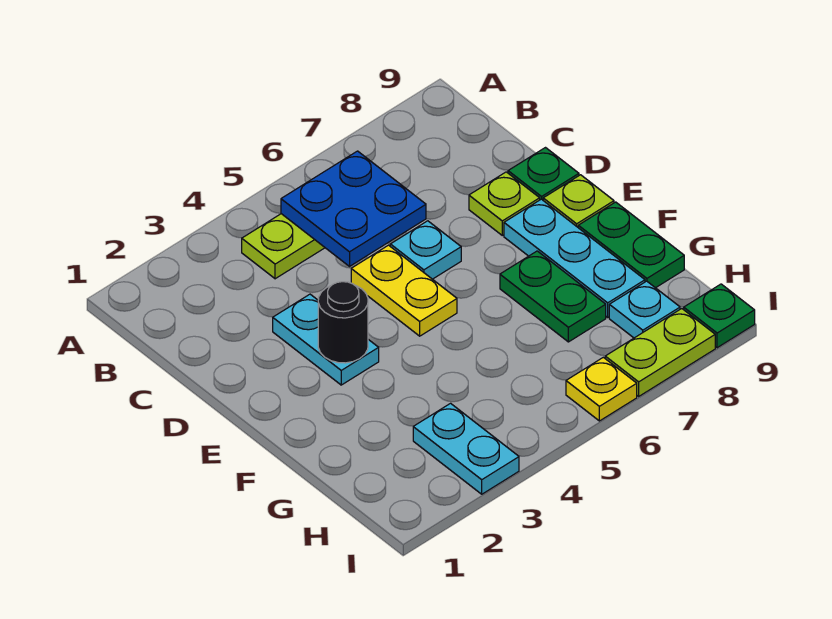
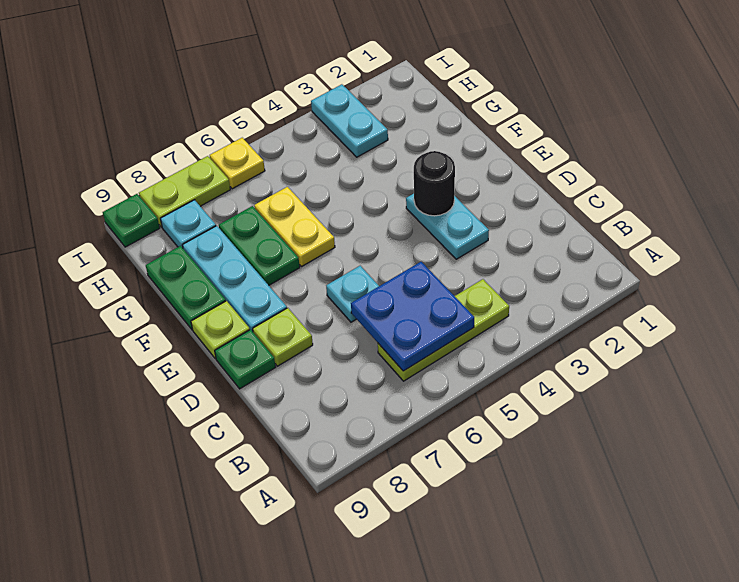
yellow 1x2 plate [351,245,457,336] -> yellow 1x2 plate moved to [254,187,335,267]

